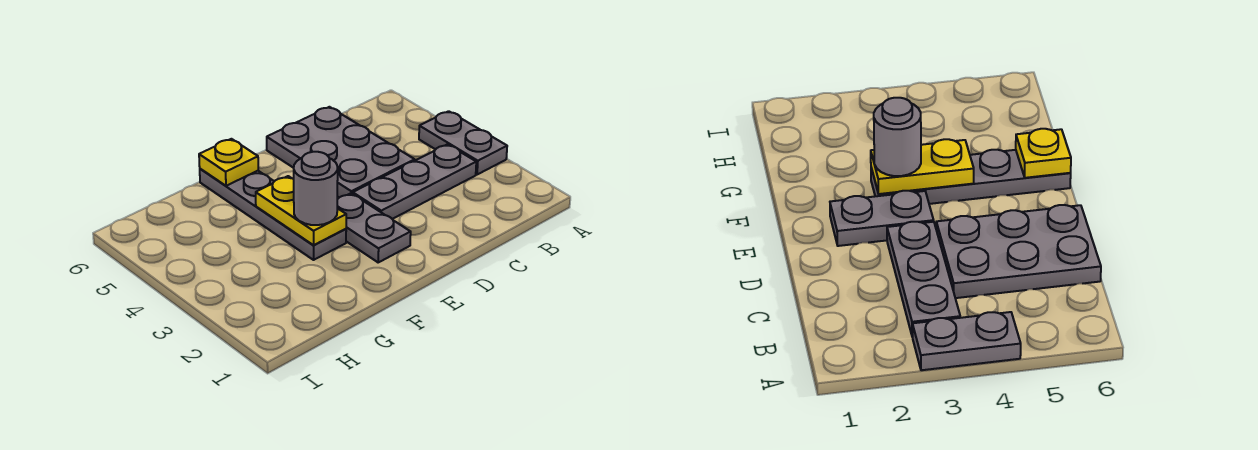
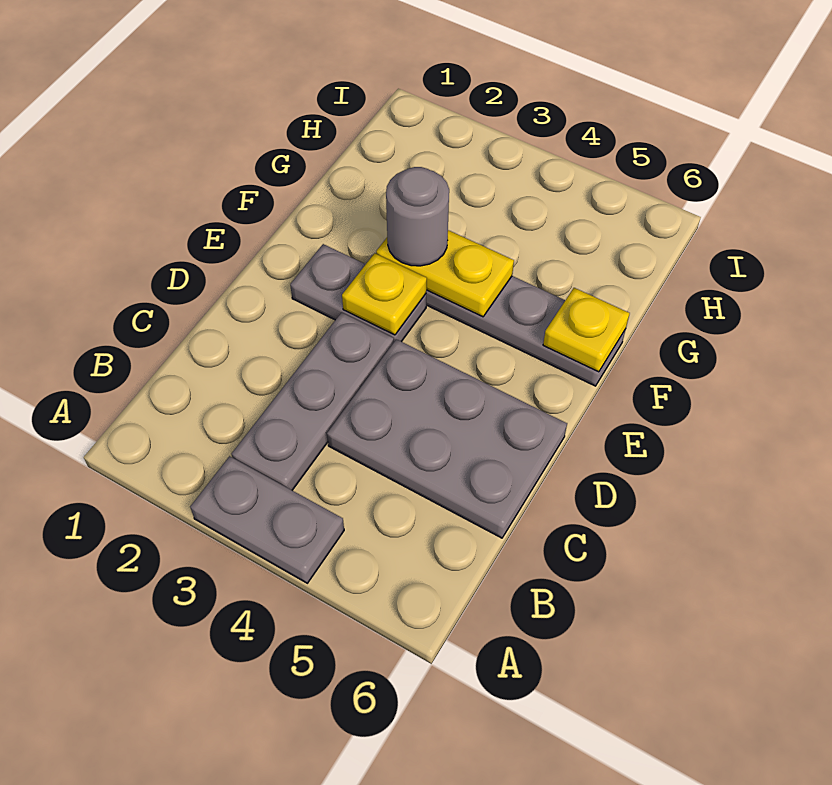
none -> yellow 1x1 plate [342,253,427,335]

